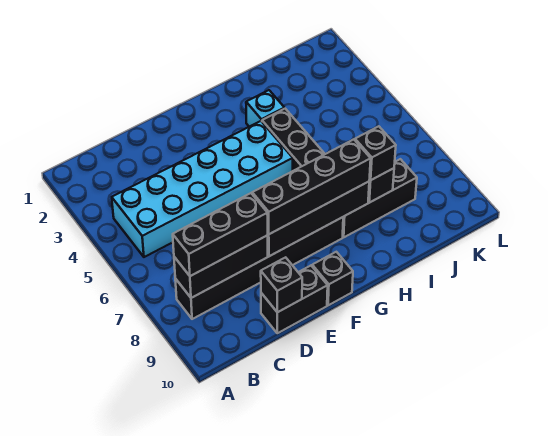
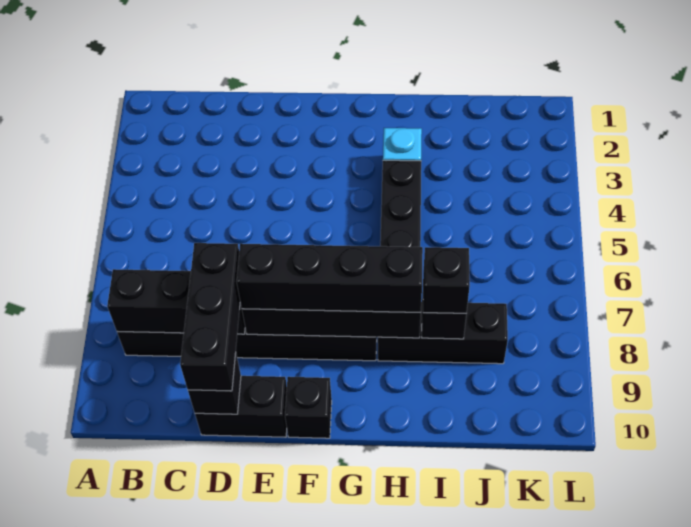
cyan 2x6 brick [112,121,293,257] -> none
black 1x3 brick [173,193,268,276] -> black 1x3 brick turned to [180,243,240,391]

